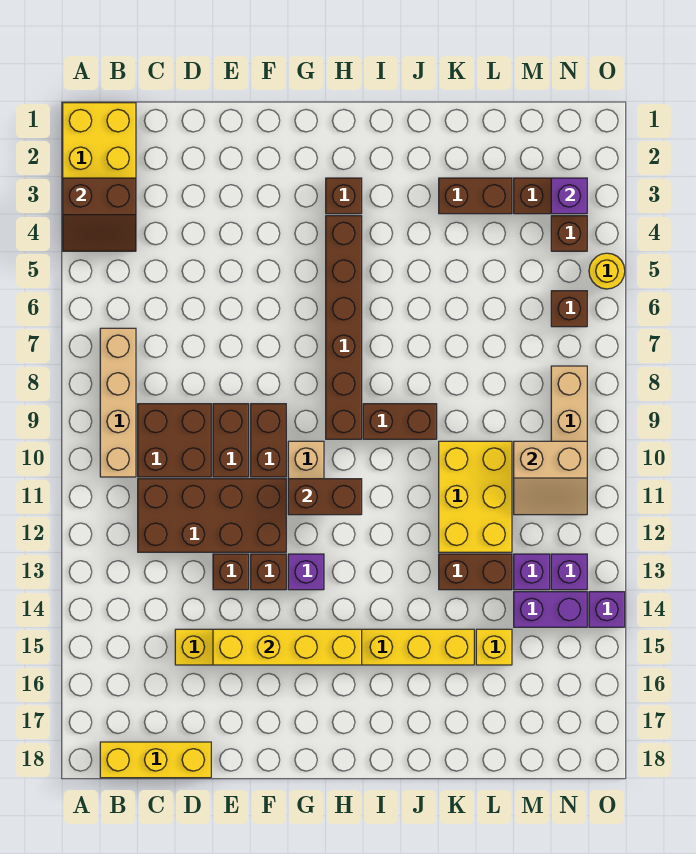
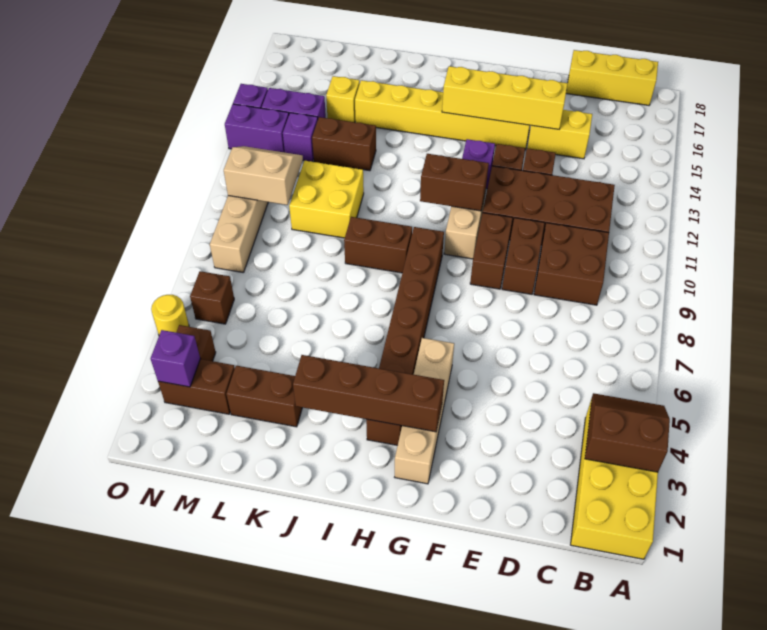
tan 1x4 brick [100,328,136,477] -> tan 1x4 brick moved to [395,338,454,484]
none -> brown 1x4 brick [293,355,444,432]
yellow 2x3 brick [439,441,512,552] -> yellow 2x2 brick [289,161,364,238]
purple 1x1 brick [551,554,587,590] -> purple 1x2 brick [225,104,289,153]

